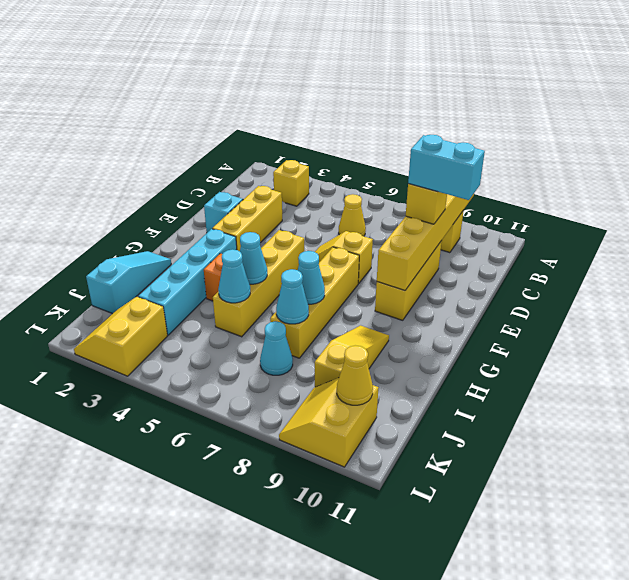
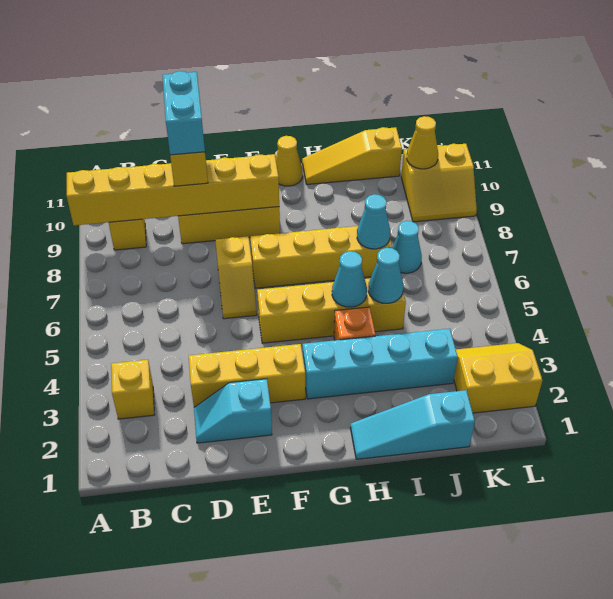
yellow 1x1 cone [339,194,366,236] -> yellow 1x1 cone moved to [276,136,303,186]
cyan 1x1 cone [298,251,325,304] -> none
yellow 1x3 slope [315,325,389,387] -> yellow 1x3 slope moved to [302,127,402,184]
yellow 2x2 slope [74,297,167,376] -> yellow 2x2 slope turned to [454,343,543,413]

